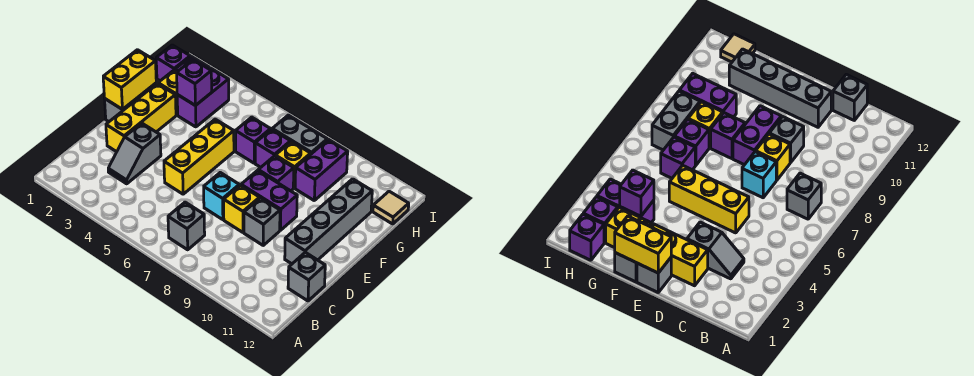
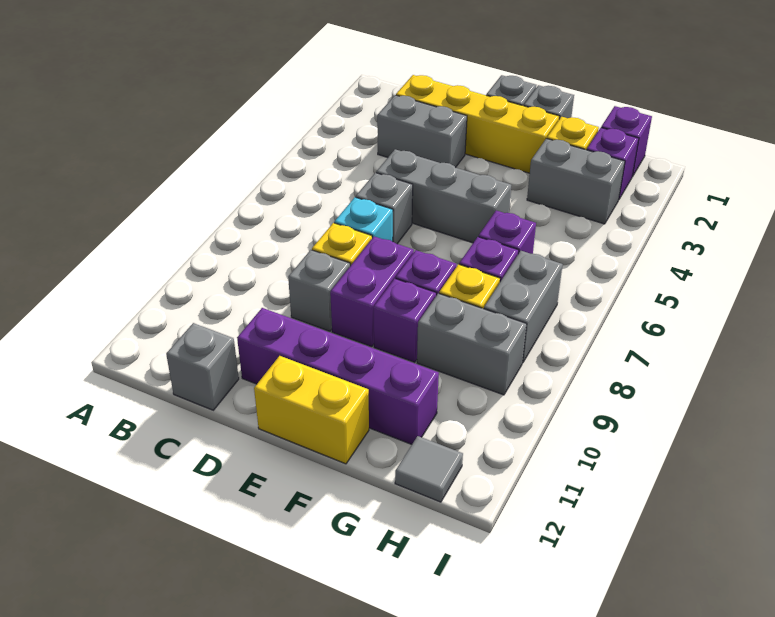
grey 1x1 brick [168,202,205,250] -> grey 1x1 brick moved to [356,173,413,244]
grey 1x2 slope [108,123,161,184] -> grey 1x2 brick [377,95,467,167]
yellow 1x3 brick [106,84,176,152] -> yellow 1x4 brick [396,75,559,173]
yellow 1x3 brick [164,119,234,194] -> grey 1x3 brick [376,149,511,243]
grey 1x4 brick [285,179,372,264] -> purple 1x4 brick [237,308,439,444]
yellow 1x2 brick [103,50,156,110] -> yellow 1x2 brick moved to [254,356,369,464]
purple 1x2 brick [177,68,229,127] -> grey 1x2 brick [527,138,625,224]
purple 1x1 brick [177,60,212,106] -> purple 1x1 brick moved to [374,279,436,362]
purple 1x2 brick [295,139,348,200] -> grey 1x2 brick [417,293,527,395]
tan 1x1 tile [373,191,409,224] -> grey 1x1 tile [395,436,463,502]

